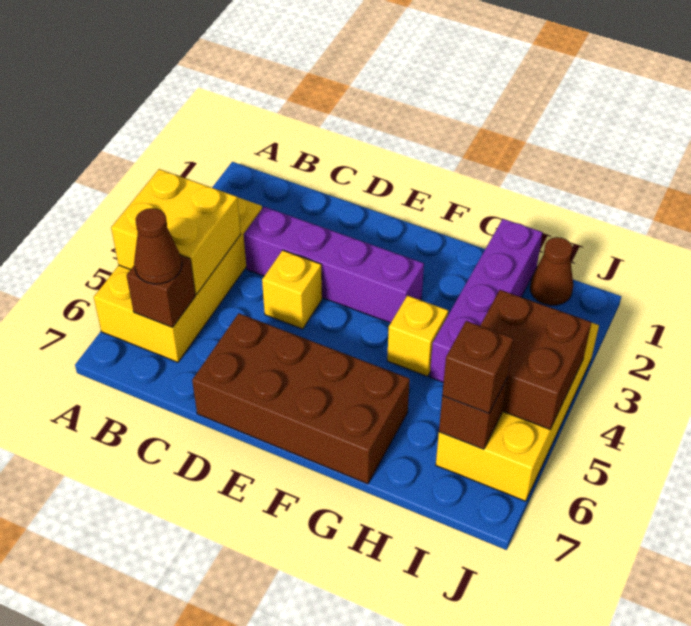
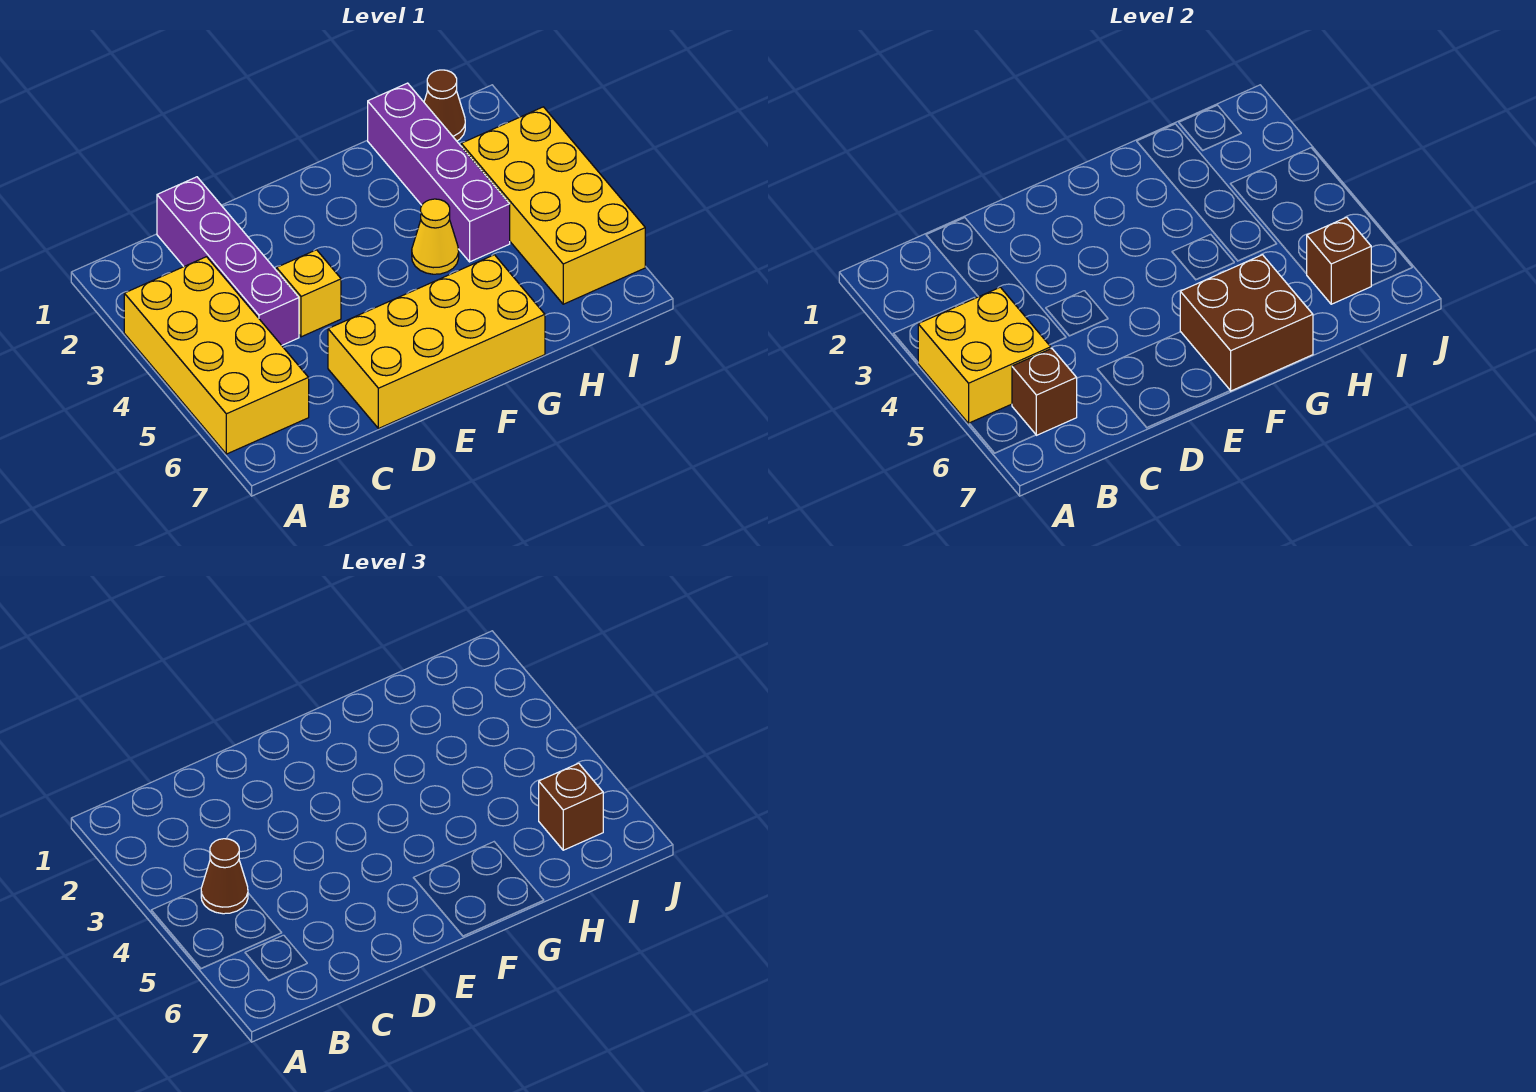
brown 1x1 cone [134,208,182,284] -> brown 1x1 cone moved to [201,839,248,914]
purple 1x4 brick [244,207,424,323] -> purple 1x4 brick turned to [157,177,299,345]
brown 2x4 brick [192,313,410,484] -> yellow 2x4 brick [328,255,545,429]
yellow 1x1 brick [387,296,448,376] -> yellow 1x1 cone [412,199,459,274]
brown 2x2 brick [480,290,592,429] -> brown 2x2 brick moved to [1180,255,1313,391]

